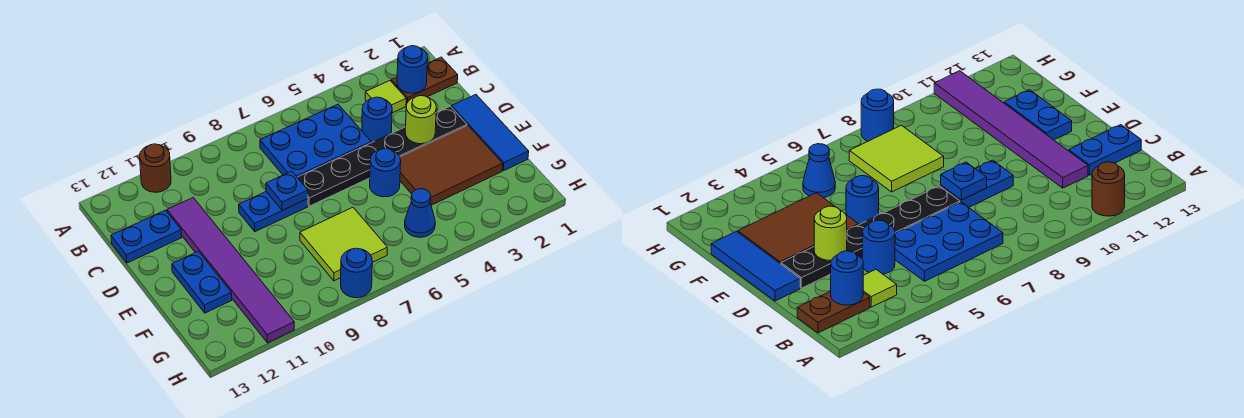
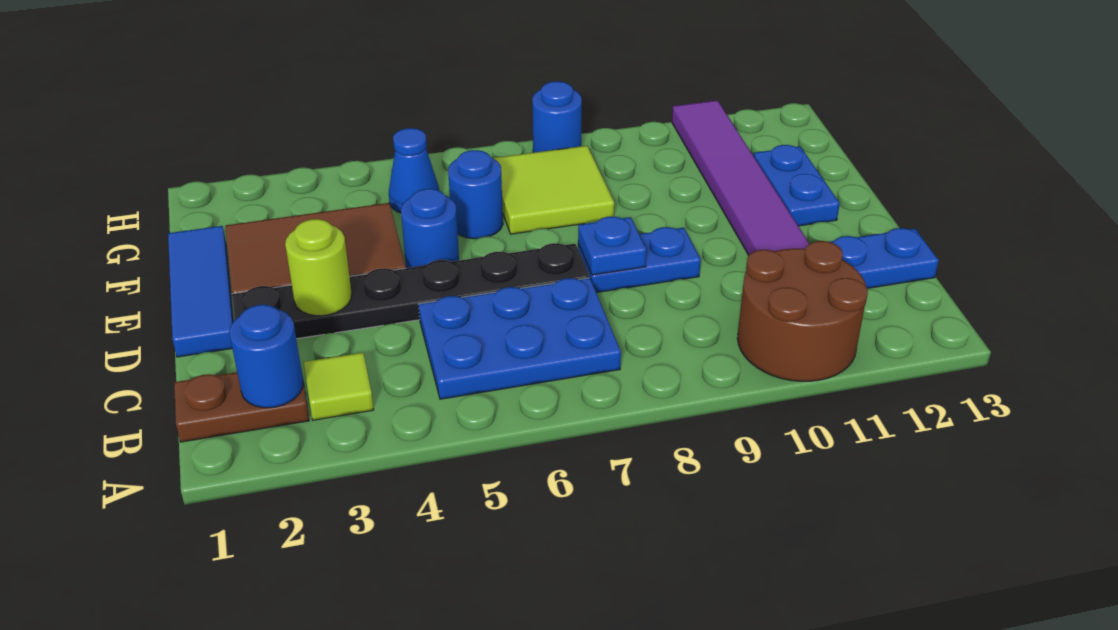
brown 1x1 round brick [140,144,171,192] -> brown 2x2 round brick [737,241,868,381]
blue 1x1 round brick [362,97,392,143] -> blue 1x1 round brick moved to [448,150,503,239]

